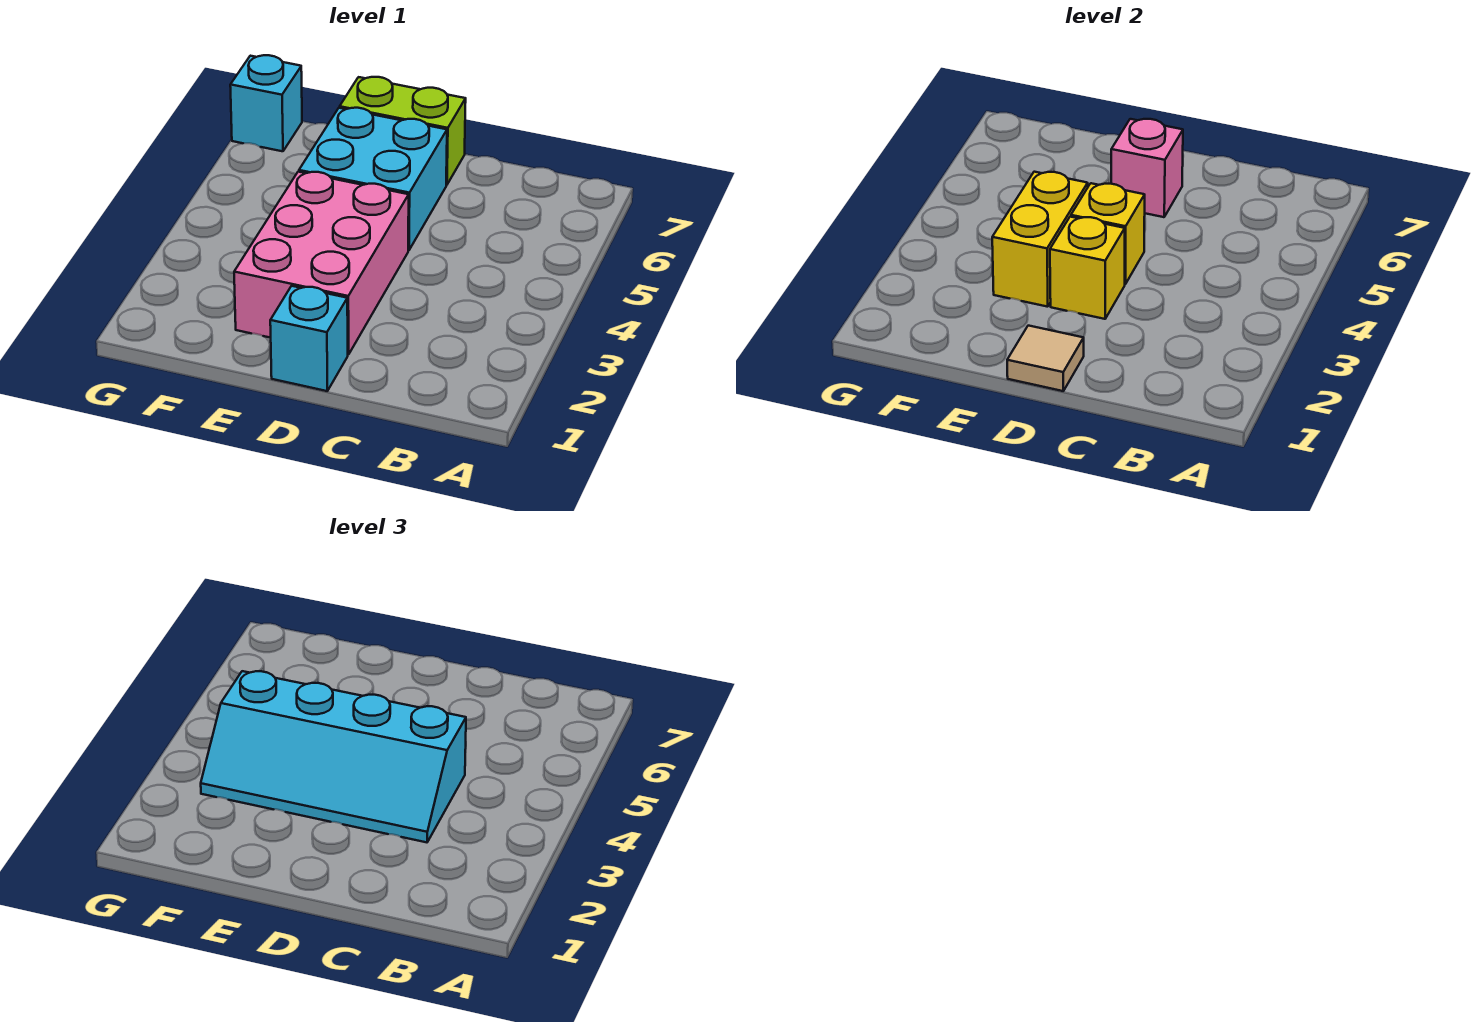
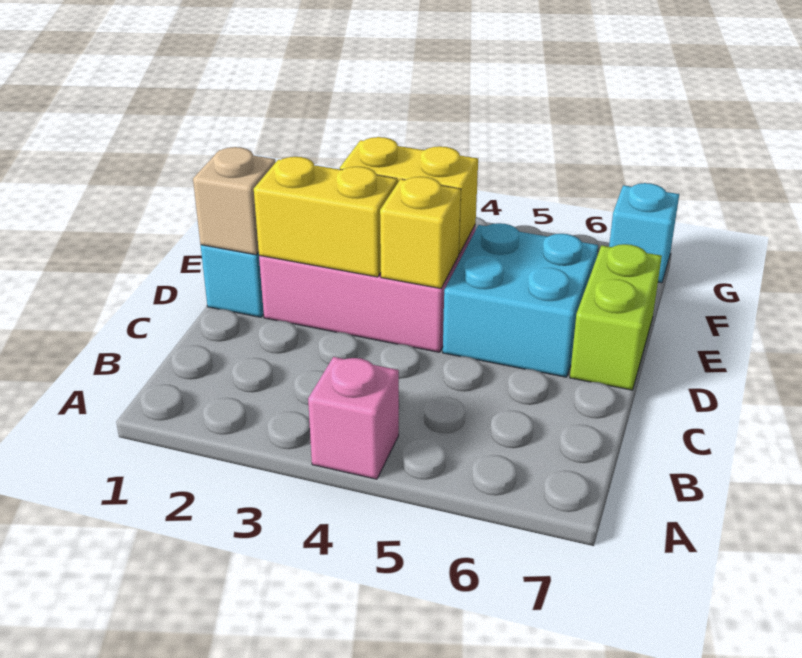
cyan 2x4 slope [201,671,466,842] -> none
tan 1x1 tile [1007,326,1084,391] -> tan 1x1 brick [193,147,276,255]
yellow 1x1 brick [1050,217,1125,319] -> yellow 1x2 brick [254,157,397,277]
pink 1x1 brick [1111,119,1183,217] -> pink 1x1 brick moved to [308,357,399,479]

